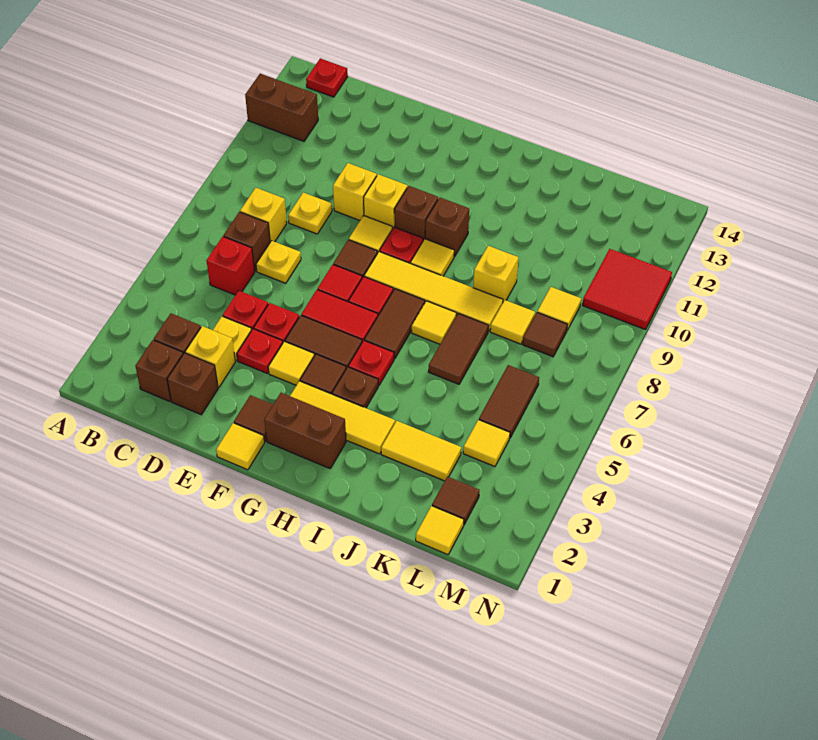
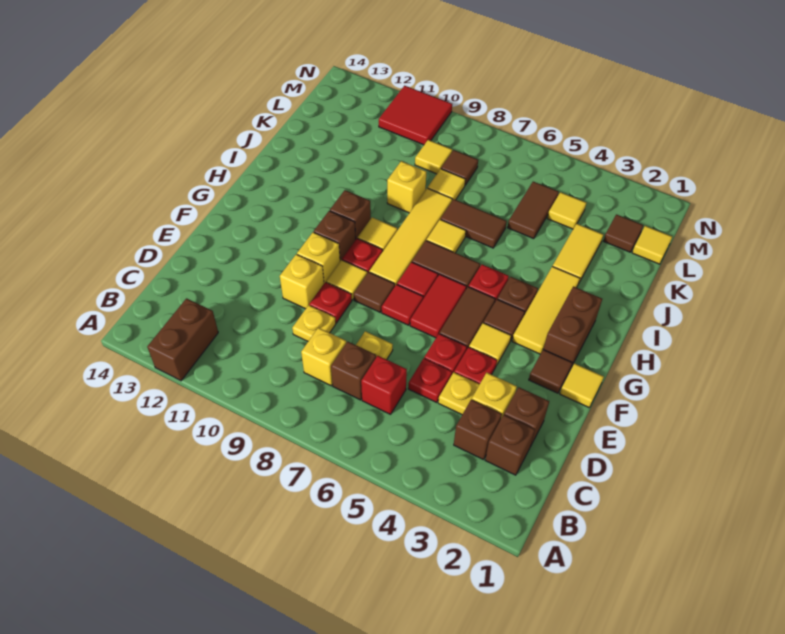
red 1x1 plate [306,58,348,97] -> red 1x1 plate moved to [309,282,352,323]
brown 1x2 tile [479,365,539,437] -> brown 1x2 tile turned to [508,182,559,239]

